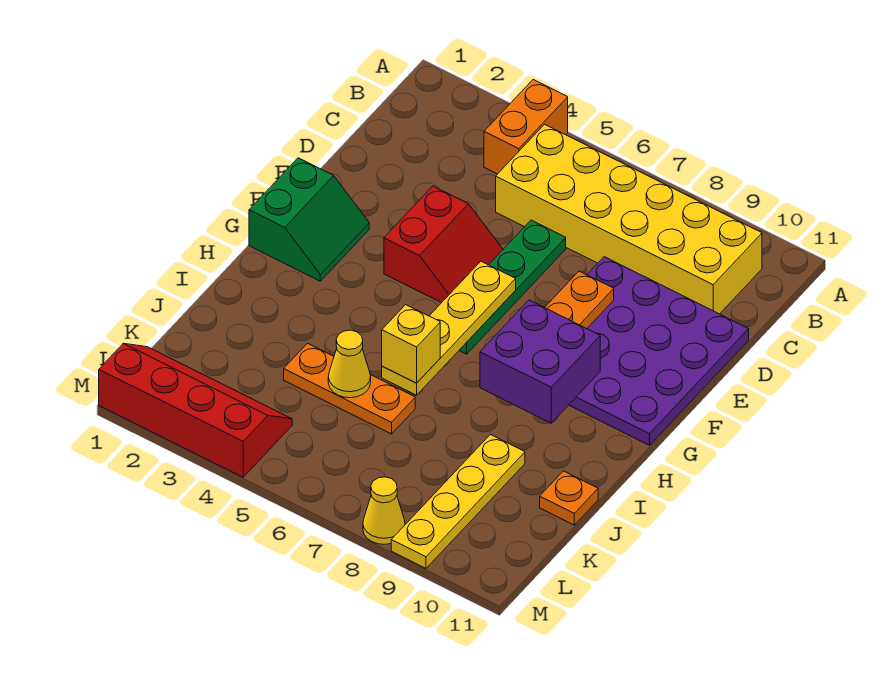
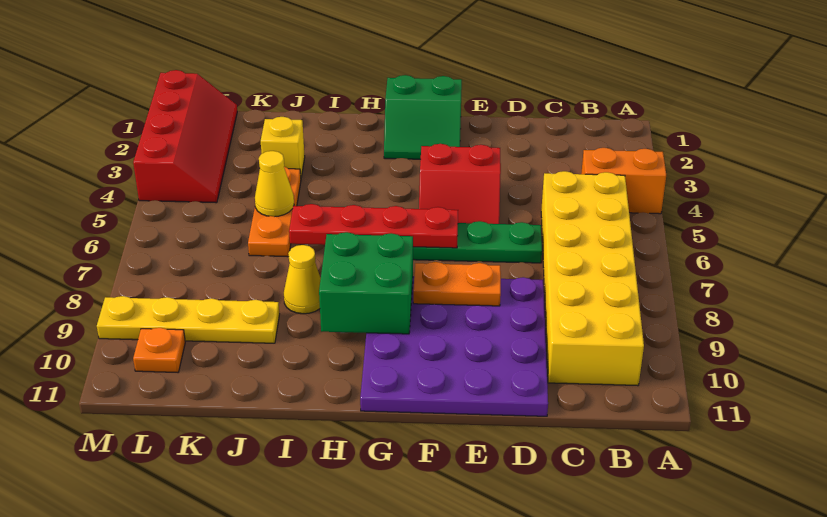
yellow 1x4 plate [382,261,516,395] -> red 1x4 plate [289,204,458,248]
purple 2x2 brick [480,300,600,423] -> green 2x2 brick [319,232,413,334]
yellow 1x1 brick [382,305,440,383] -> yellow 1x1 brick moved to [261,117,305,177]
orange 1x1 plate [540,471,598,525] -> orange 1x1 plate moved to [133,328,185,372]
yellow 1x1 cone [363,477,405,544] -> yellow 1x1 cone moved to [284,245,321,314]

